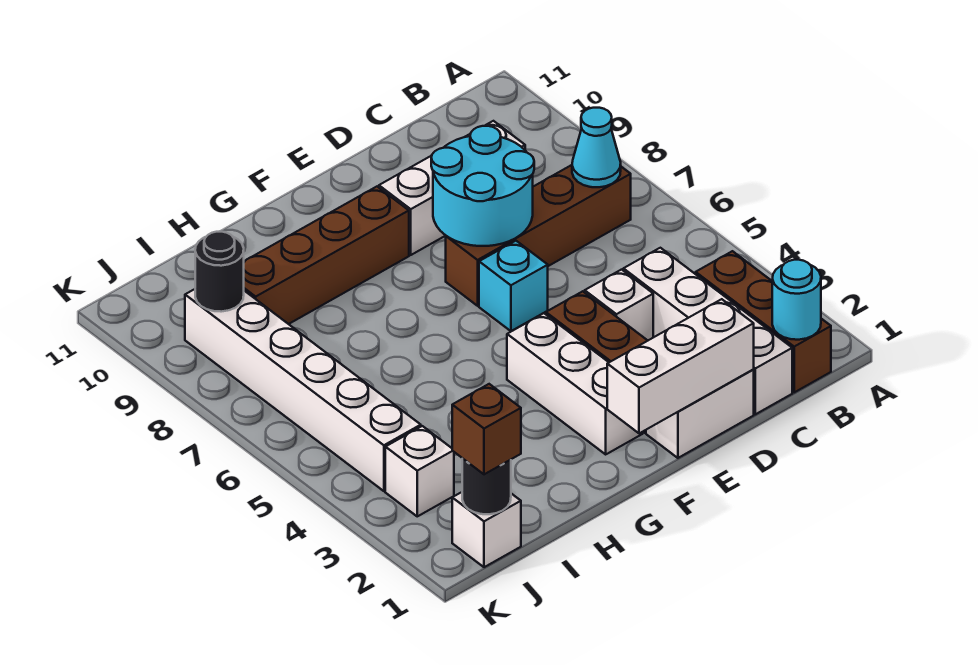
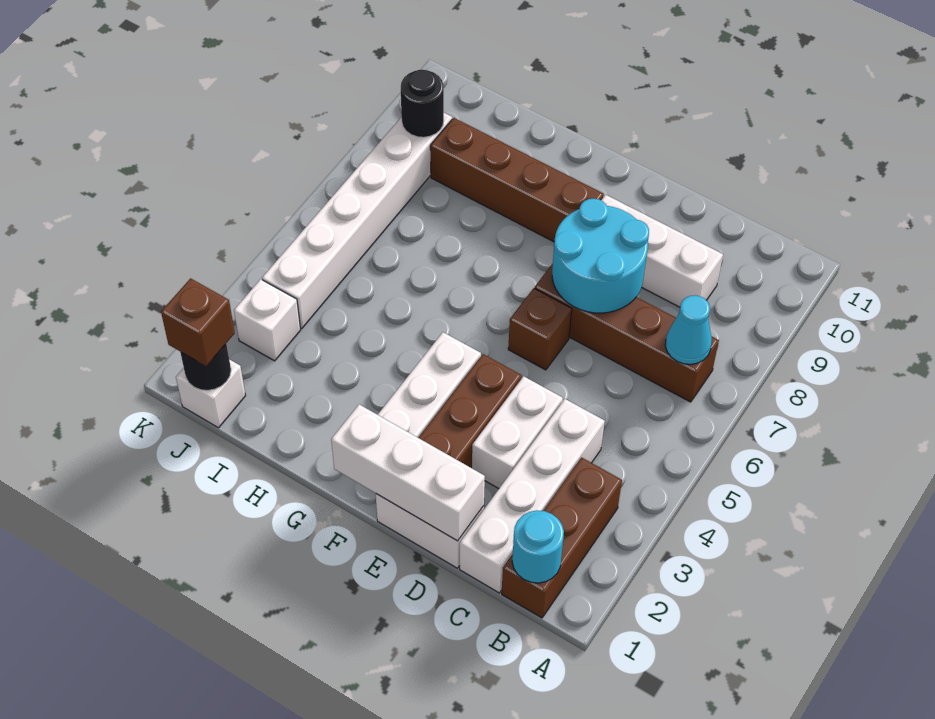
white 1x1 brick [585,270,653,340] -> white 1x2 brick [472,376,563,489]
cyan 1x1 brick [479,241,548,331] -> brown 1x1 brick [508,288,572,370]

